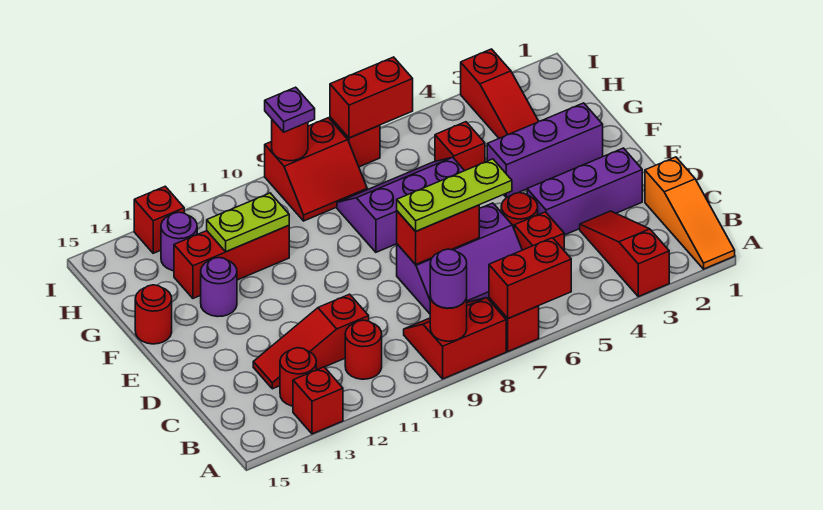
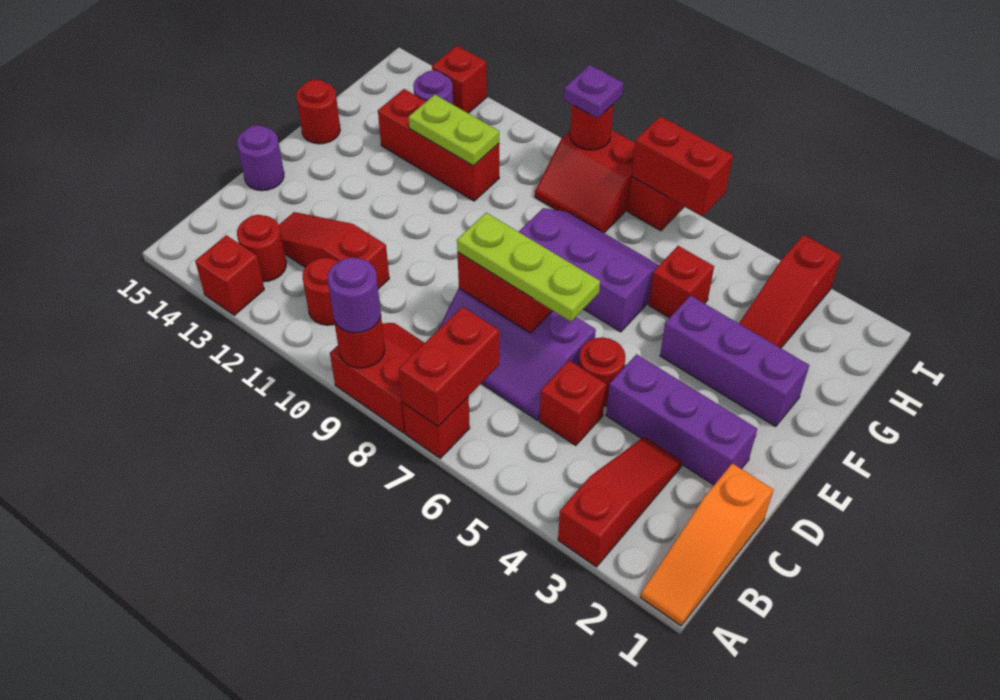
red 1x2 brick [489,238,571,318] -> red 1x2 brick turned to [399,307,499,427]
purple 1x1 round brick [201,258,237,317] -> purple 1x1 round brick moved to [237,125,284,191]

